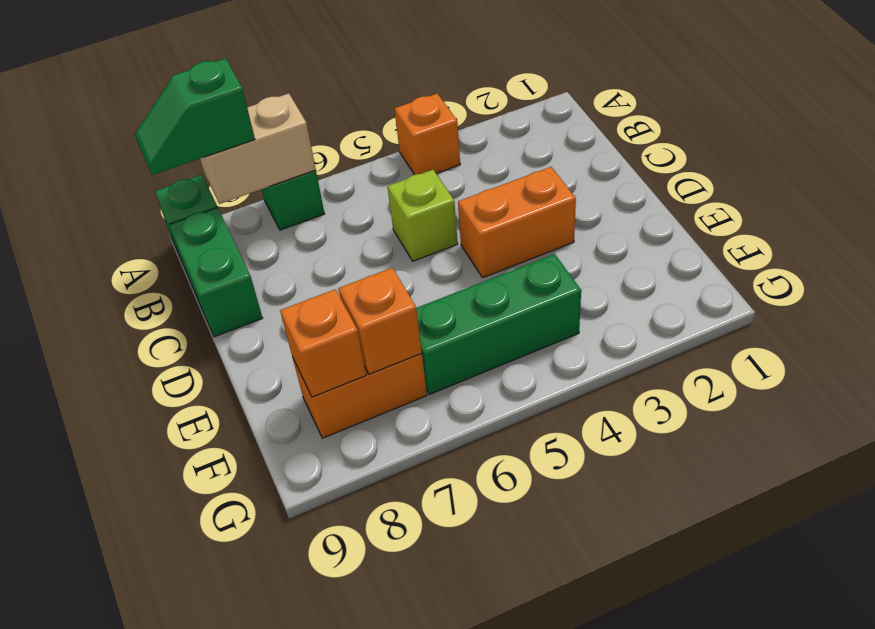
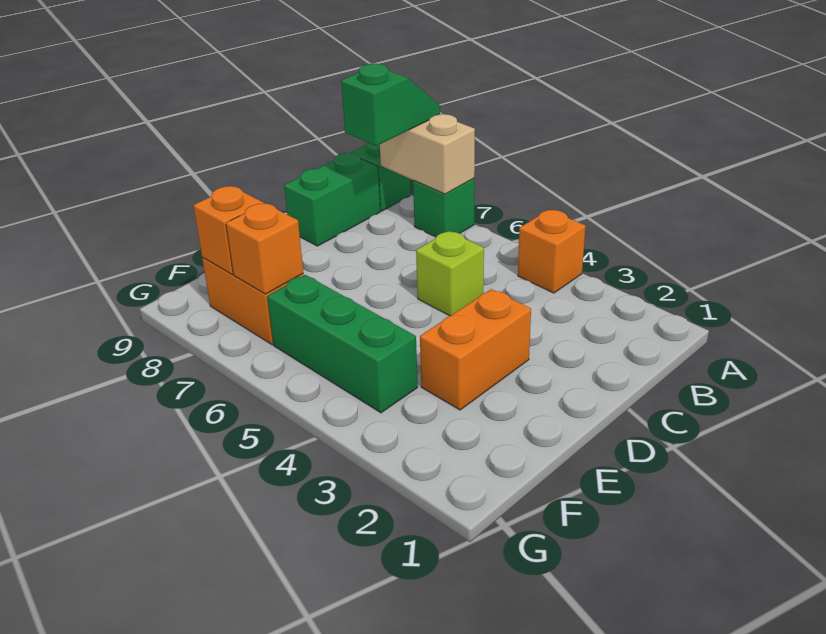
green 1x2 slope [135,58,255,175] -> green 1x2 slope turned to [341,64,440,146]
orange 1x2 brick [458,167,576,278] -> orange 1x2 brick turned to [420,289,531,410]

